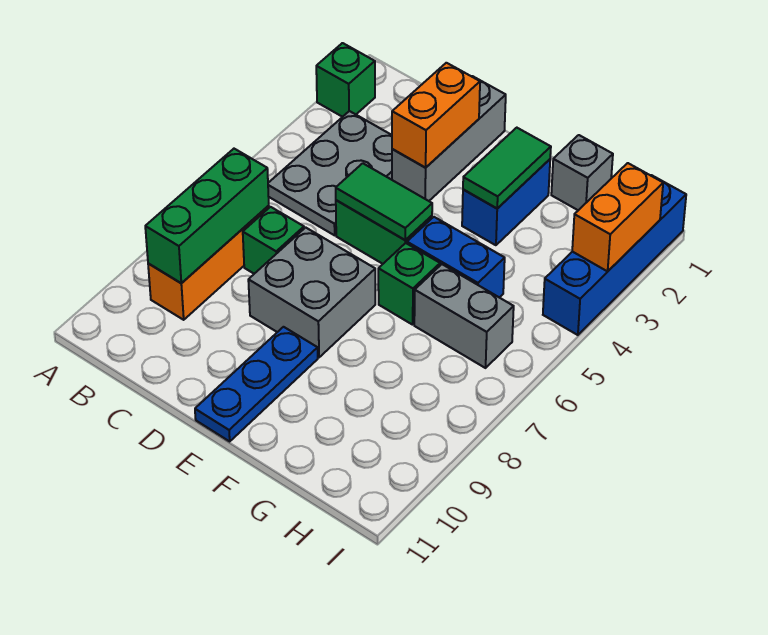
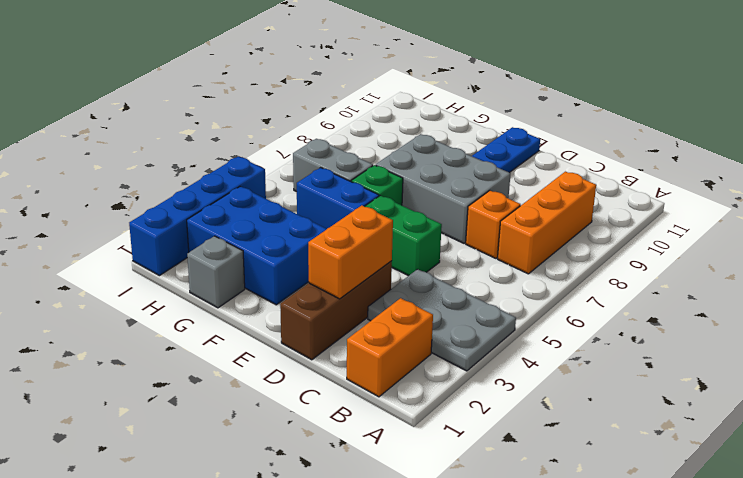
green 1x1 brick [316,43,375,117] -> none
grey 2x3 plate [268,111,392,235] -> grey 2x3 plate turned to [368,269,516,371]
green 1x3 brick [145,149,269,283] -> none
green 1x1 brick [243,207,304,274] -> orange 1x1 brick [466,191,521,258]
grey 1x3 brick [392,76,506,201] -> brown 1x3 brick [280,261,392,360]
green 1x2 tile [336,163,432,240] -> none
grey 2x2 brick [248,228,375,357] -> grey 2x3 brick [376,134,511,243]
blue 1x2 brick [462,159,550,245] -> blue 2x3 brick [187,186,327,305]
green 1x2 tile [463,128,551,208] -> none
orange 1x2 brick [572,163,663,271] -> orange 1x2 brick moved to [347,298,433,397]

